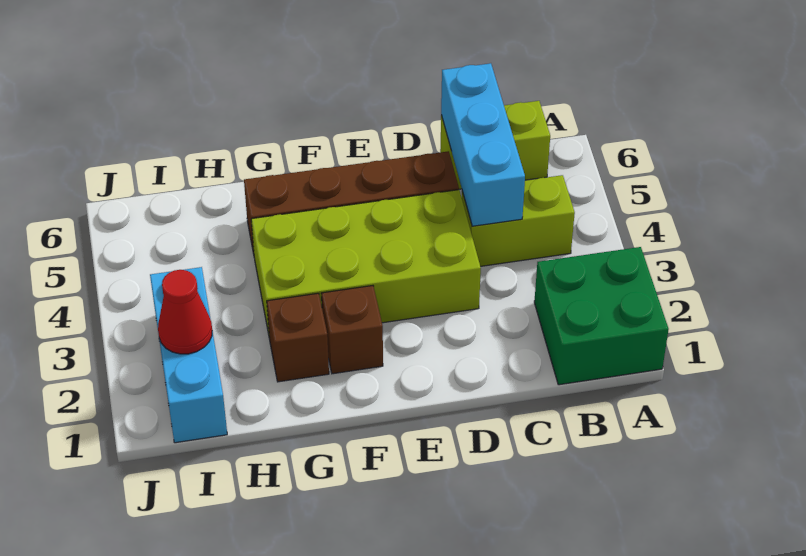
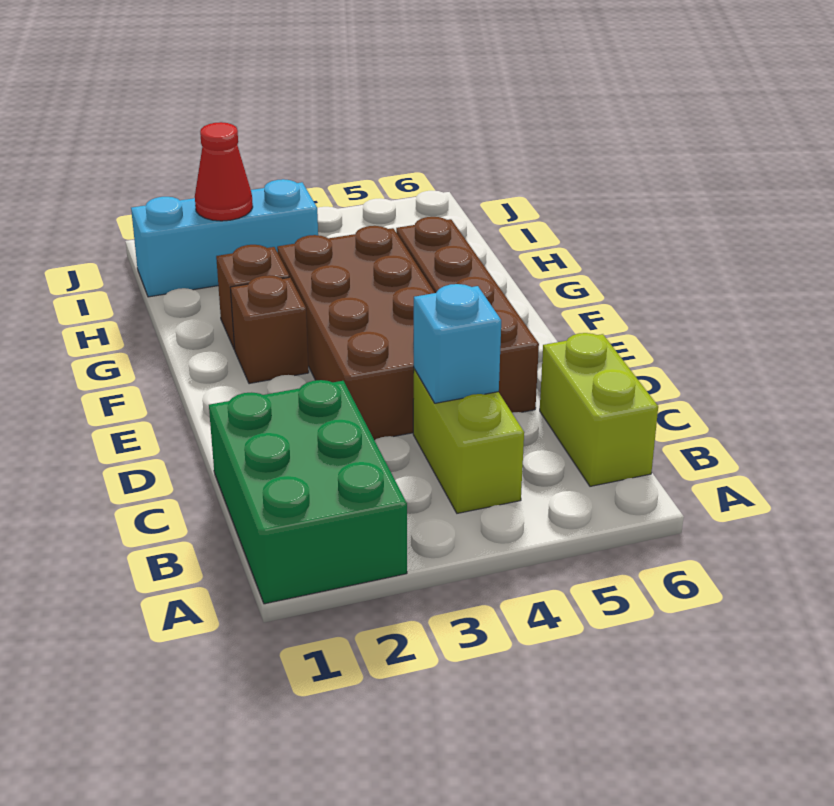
green 2x2 brick [534,247,669,385] -> green 2x3 brick [209,380,407,604]
cyan 1x3 brick [441,63,525,226] -> cyan 1x1 brick [413,284,501,403]
lime 2x4 brick [251,190,481,339] -> brown 2x4 brick [277,226,435,440]

